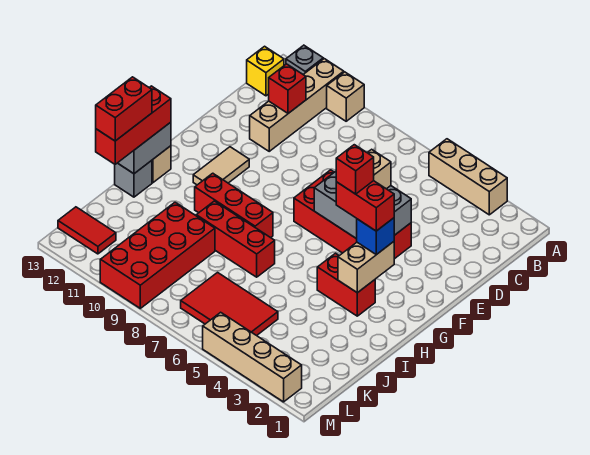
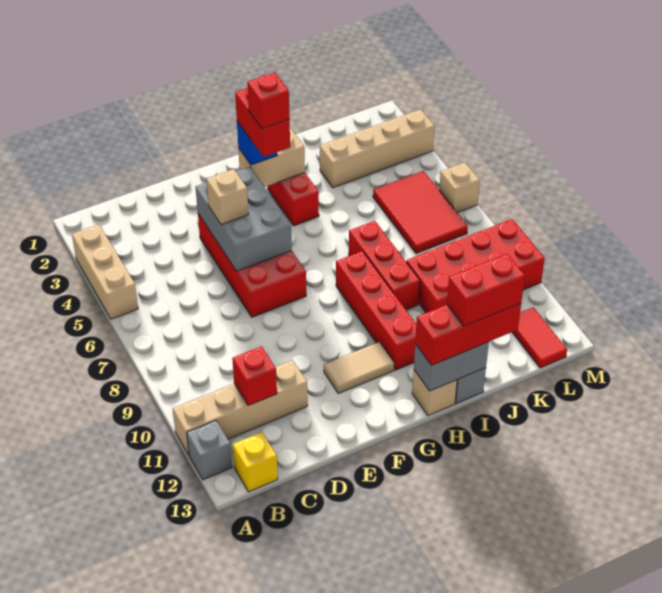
tan 1x1 brick [327,72,364,121] -> tan 1x1 brick moved to [439,163,480,213]
red 1x3 brick [195,173,273,238] -> red 1x4 brick [336,251,416,370]
tan 1x4 brick [203,312,302,402] -> tan 1x4 brick turned to [320,109,435,188]

